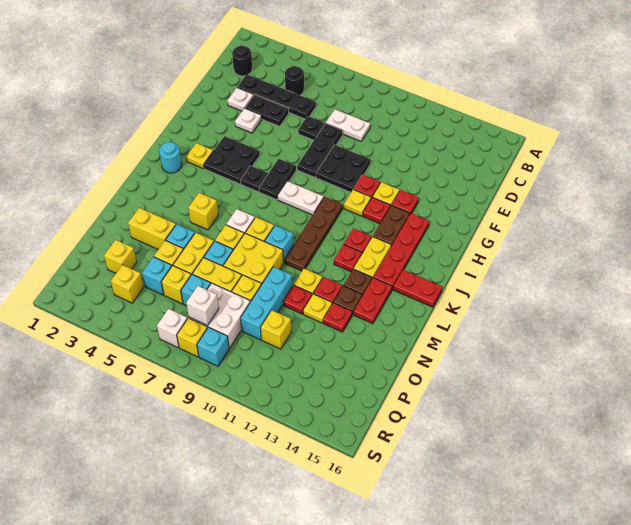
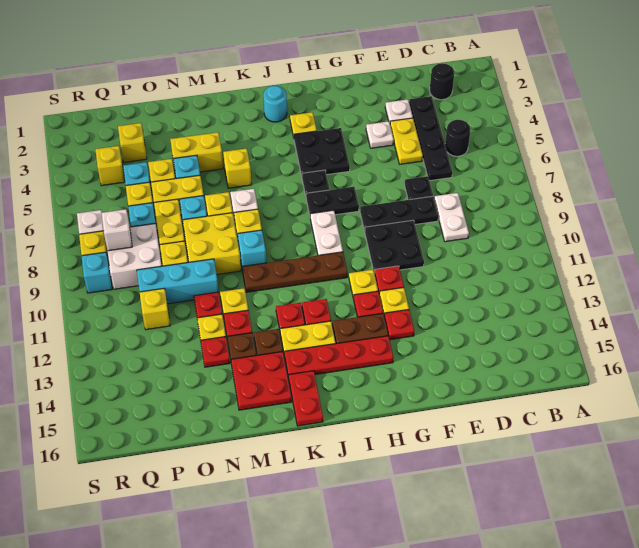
black 1x2 plate [245,95,289,126] -> yellow 1x2 plate [390,118,423,164]
red 1x2 plate [354,278,392,324] -> red 2x2 plate [231,352,292,410]
yellow 1x2 brick [128,208,176,250] -> yellow 1x2 brick turned to [170,132,223,172]

